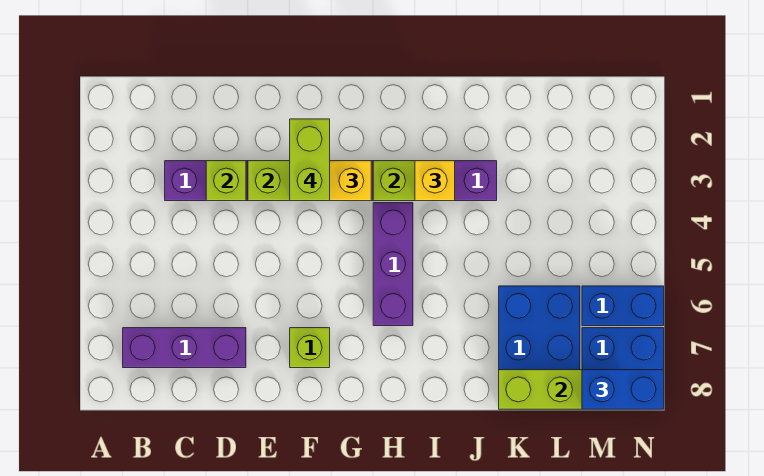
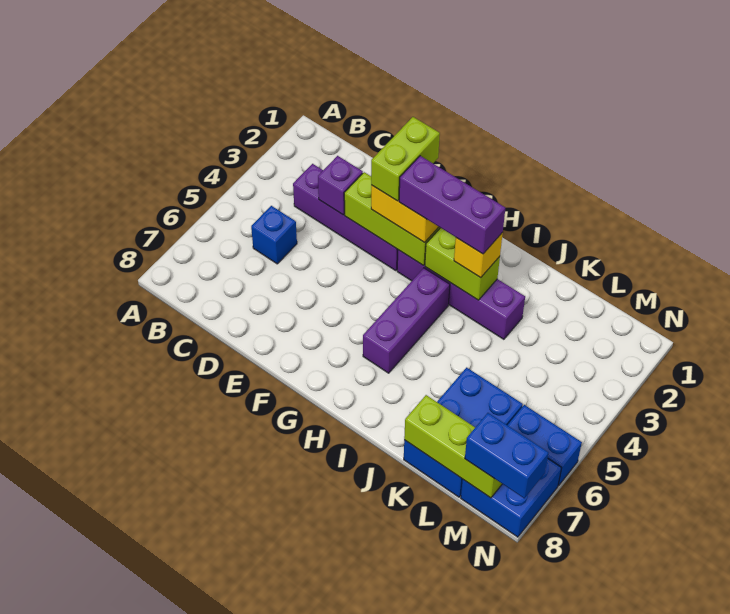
purple 1x3 brick [123,328,246,368] -> purple 1x3 brick moved to [399,156,505,254]
none -> blue 1x1 brick [251,206,297,264]
lime 1x1 brick [206,161,246,201] -> purple 1x1 brick [318,156,363,215]
lime 1x1 brick [290,328,330,368] -> none

